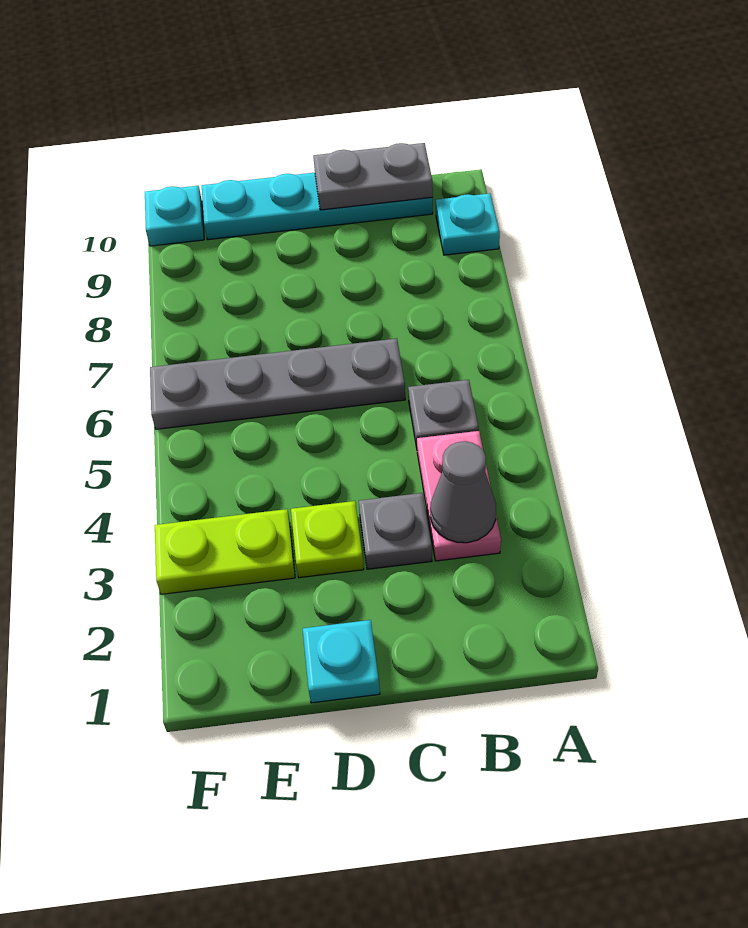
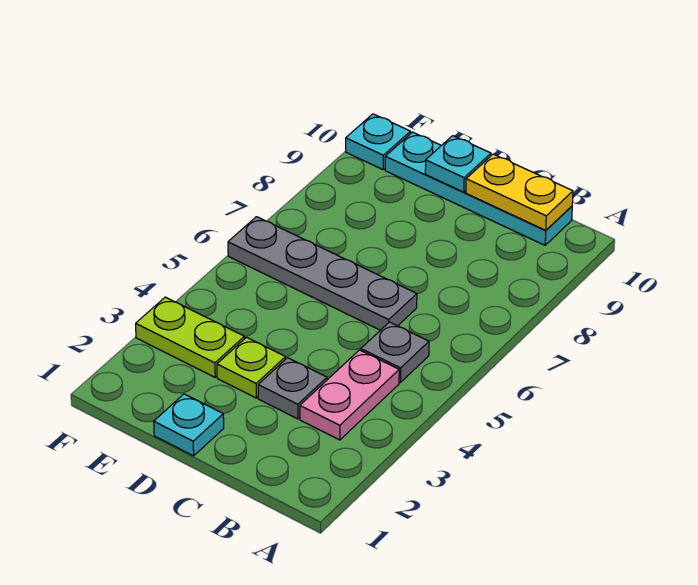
cyan 1x1 plate [436,193,500,255] -> cyan 1x1 plate moved to [425,136,491,192]
grey 1x1 cone [430,441,496,543] -> none
grey 1x2 plate [313,143,433,210] -> yellow 1x2 plate [466,154,573,230]

